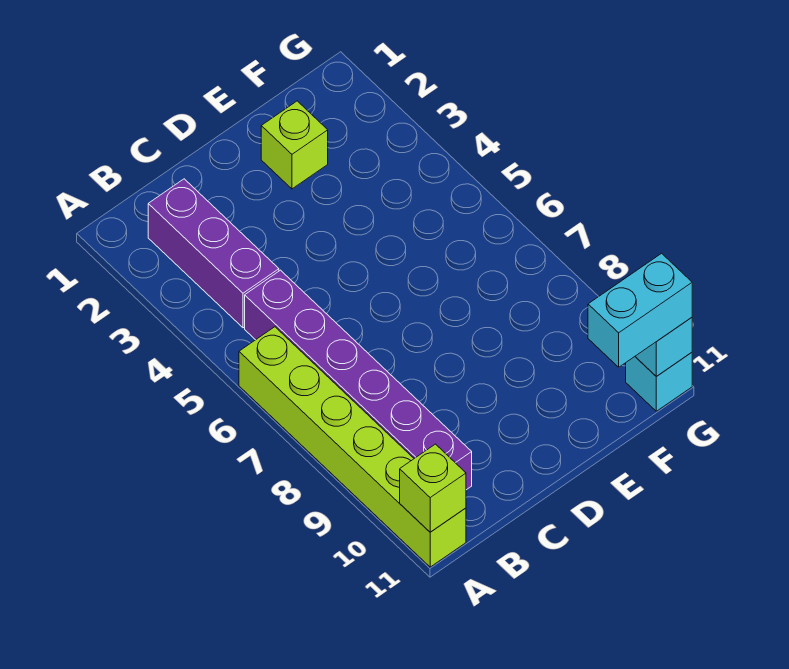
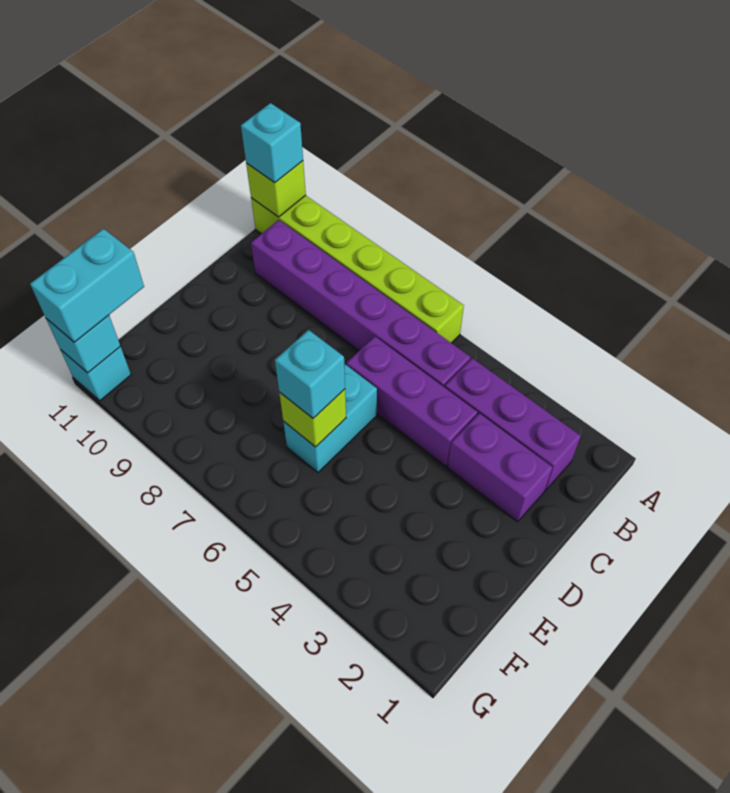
none -> cyan 1x1 brick [241,103,303,183]
none -> purple 1x2 brick [447,413,553,522]
none -> purple 1x3 brick [346,337,478,466]
none -> cyan 1x2 brick [283,364,377,472]
lime 1x1 brick [261,101,328,189] -> lime 1x1 brick moved to [279,389,346,447]
none -> cyan 1x1 brick [275,330,345,418]

